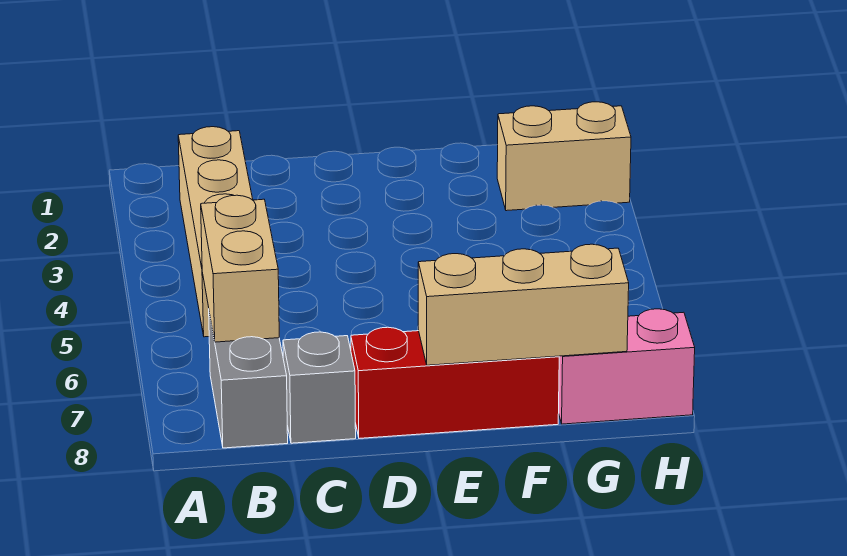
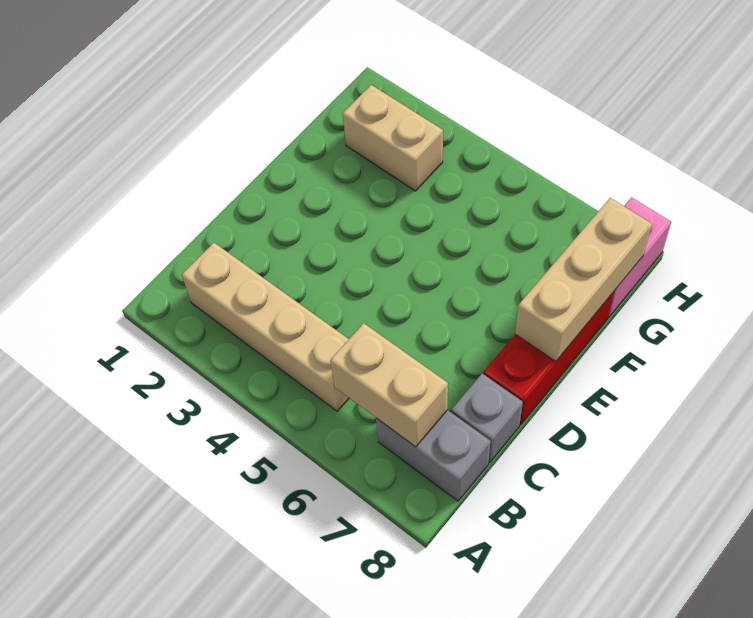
tan 1x2 brick [497,102,631,211] -> tan 1x2 brick turned to [343,85,443,191]

